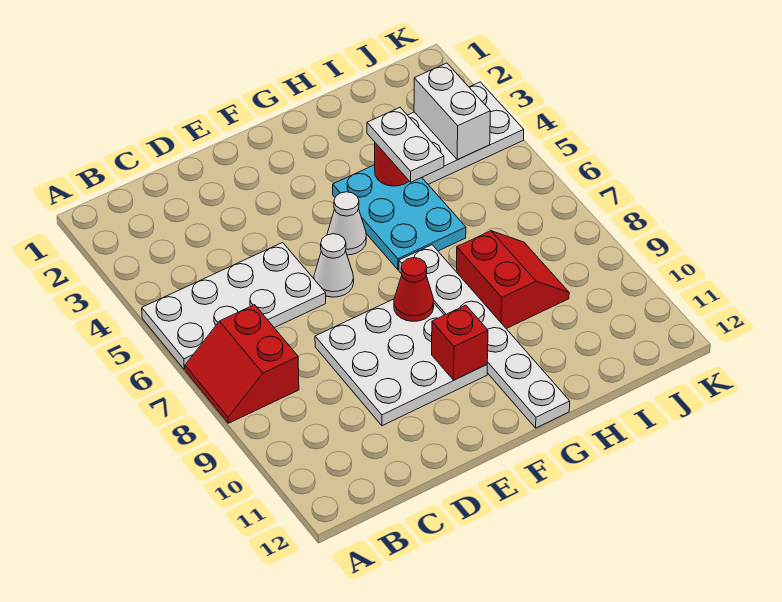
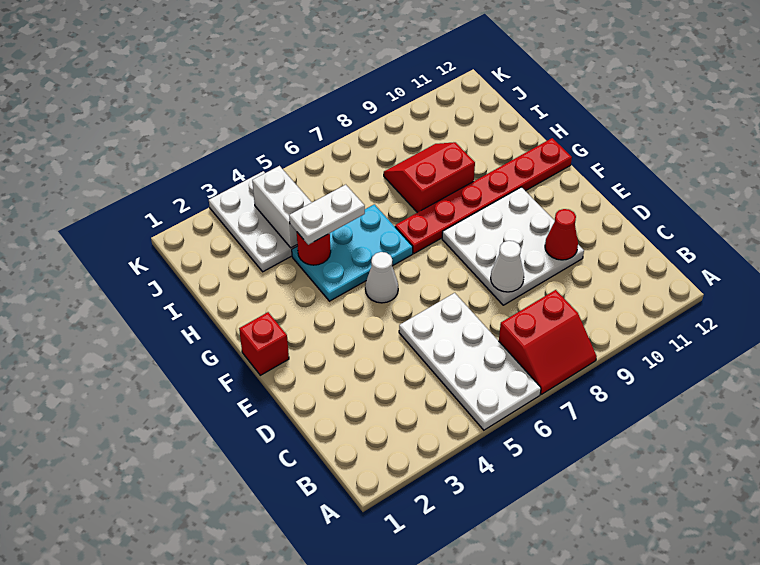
white 1x1 cone [314,234,354,297] -> white 1x1 cone moved to [491,241,524,292]
red 1x1 cone [394,258,434,321] -> red 1x1 cone moved to [545,209,578,260]
red 1x1 brick [432,305,488,380] -> red 1x1 brick moved to [239,312,289,375]
white 1x6 plate [399,245,570,428] -> red 1x6 plate [395,138,572,253]
white 1x2 brick [414,63,490,160] -> white 1x2 brick turned to [252,166,312,248]

